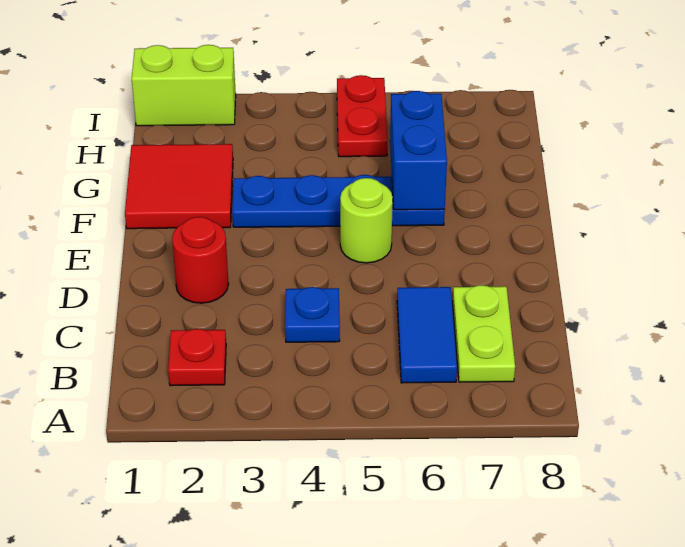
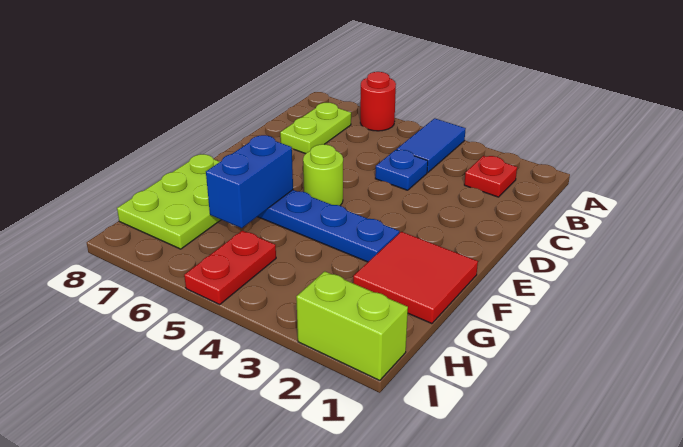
blue 1x2 tile [397,287,457,383] -> blue 1x2 tile moved to [397,118,466,173]
red 1x1 round brick [172,217,229,303] -> red 1x1 round brick moved to [360,72,396,131]
none -> lime 2x3 plate [117,154,221,249]

